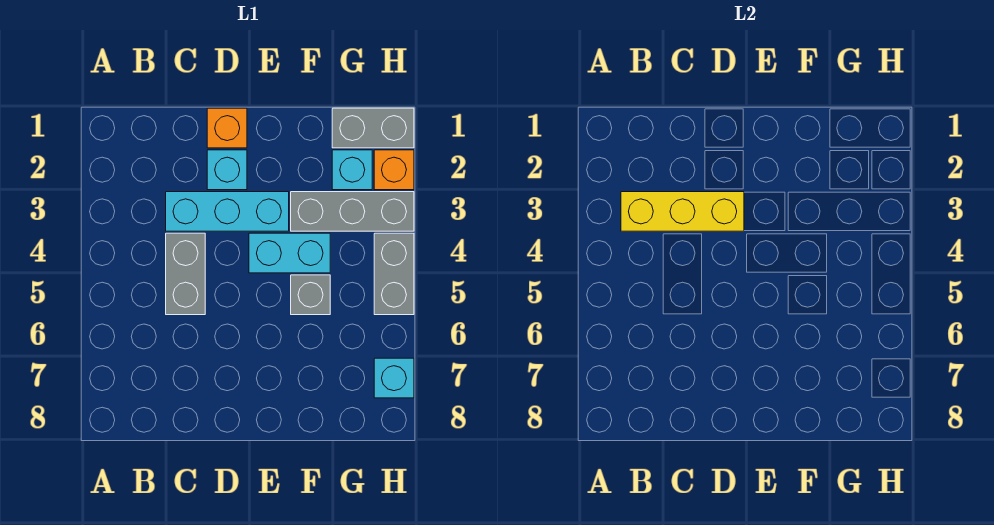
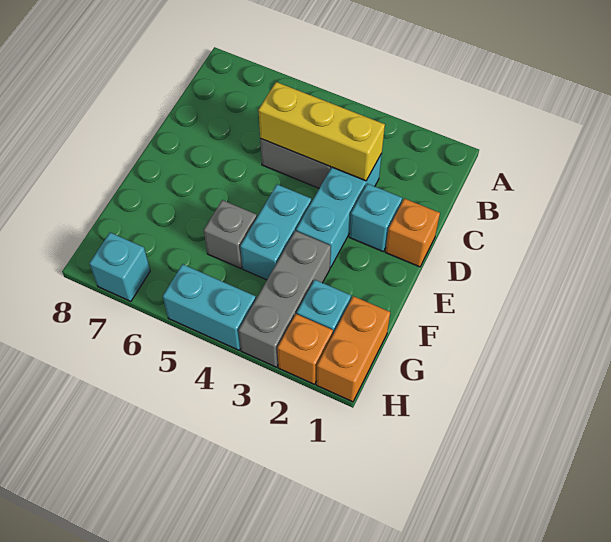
yellow 1x3 brick [621,192,744,231] -> yellow 1x3 brick turned to [258,82,385,181]
grey 1x2 brick [332,108,414,148] -> orange 1x2 brick [316,296,390,402]
grey 1x2 brick [374,233,414,315] -> cyan 1x2 brick [163,264,256,350]

